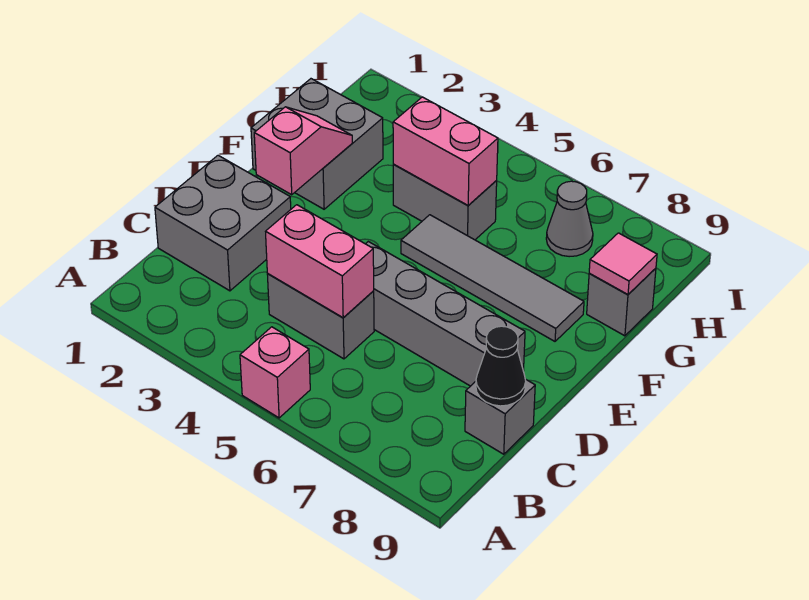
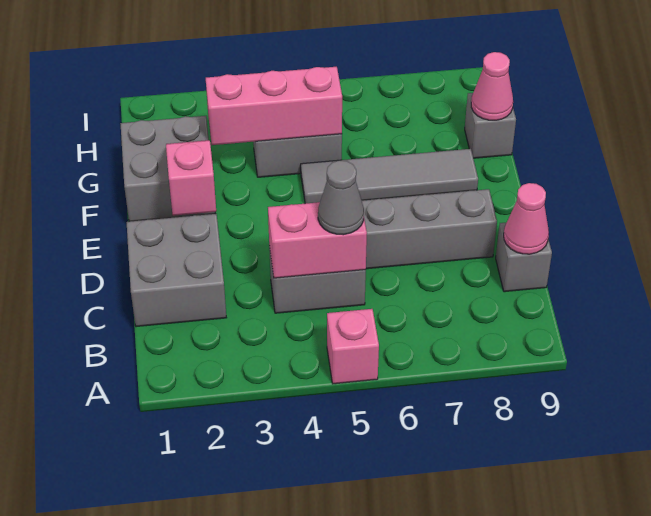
black 1x1 cone [476,326,526,406] -> pink 1x1 cone [504,183,549,254]
pink 1x2 brick [393,97,498,205] -> pink 1x3 brick [206,67,342,145]
pink 1x1 tile [589,233,657,294] -> pink 1x1 cone [471,52,513,120]
grey 1x1 cone [546,181,593,257] -> grey 1x1 cone moved to [318,160,364,235]

